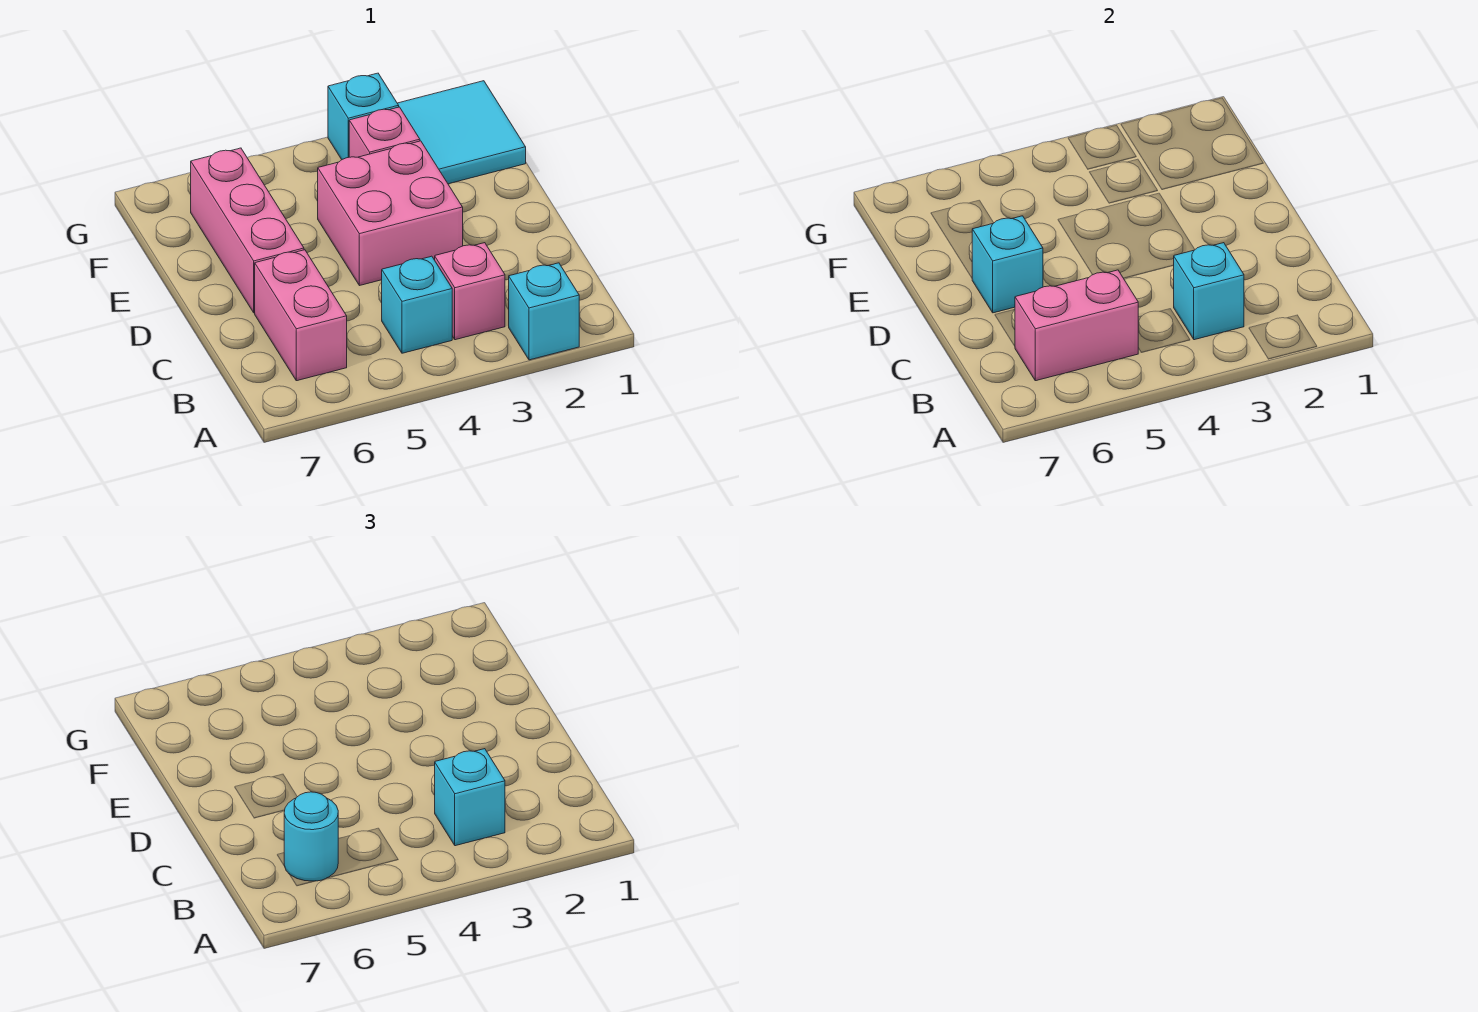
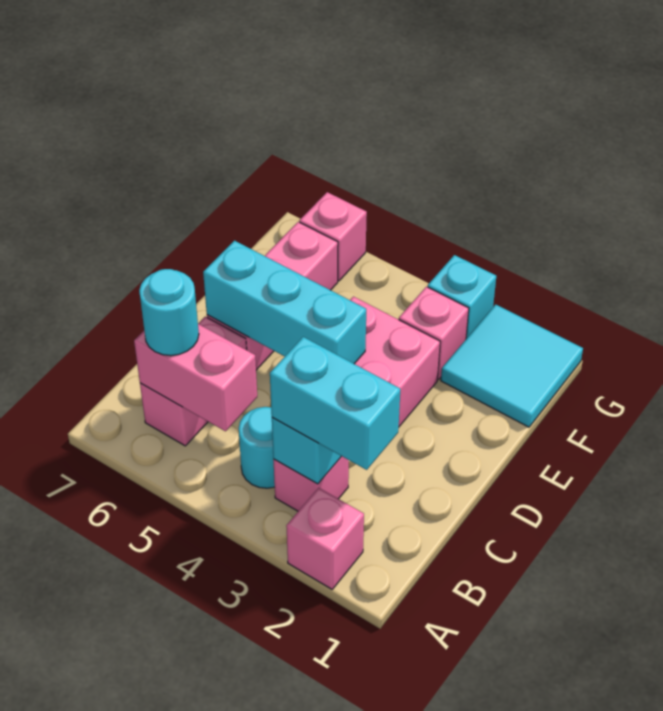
cyan 1x1 brick [509,263,579,360] -> pink 1x1 brick [286,488,364,589]
cyan 1x1 brick [435,749,505,846] -> cyan 1x2 brick [270,337,400,470]
cyan 1x1 brick [382,256,452,353] -> cyan 1x1 round brick [239,407,275,488]
cyan 1x1 brick [972,216,1043,313] -> cyan 1x3 brick [203,241,366,364]
none -> pink 1x1 brick [299,192,367,281]

